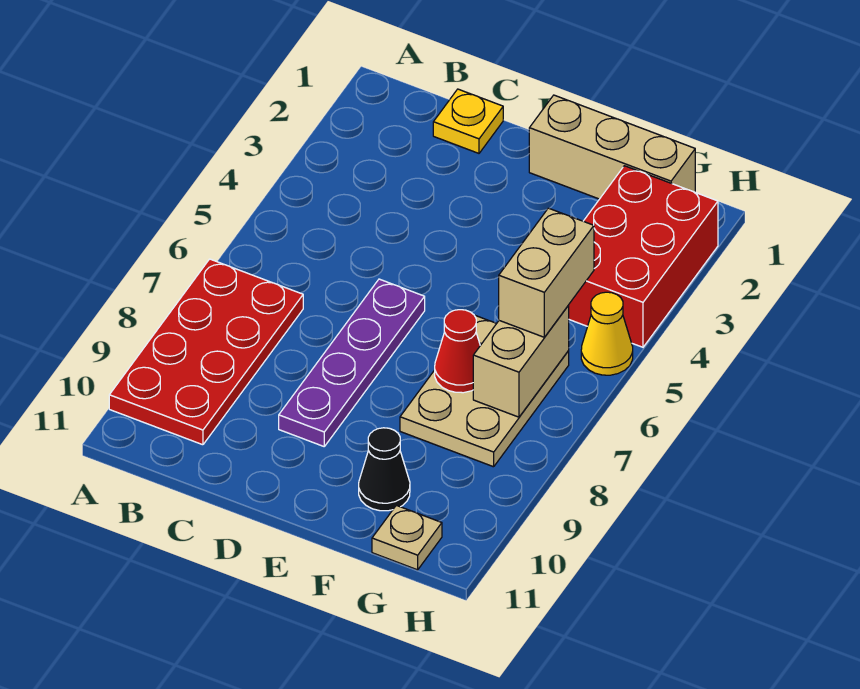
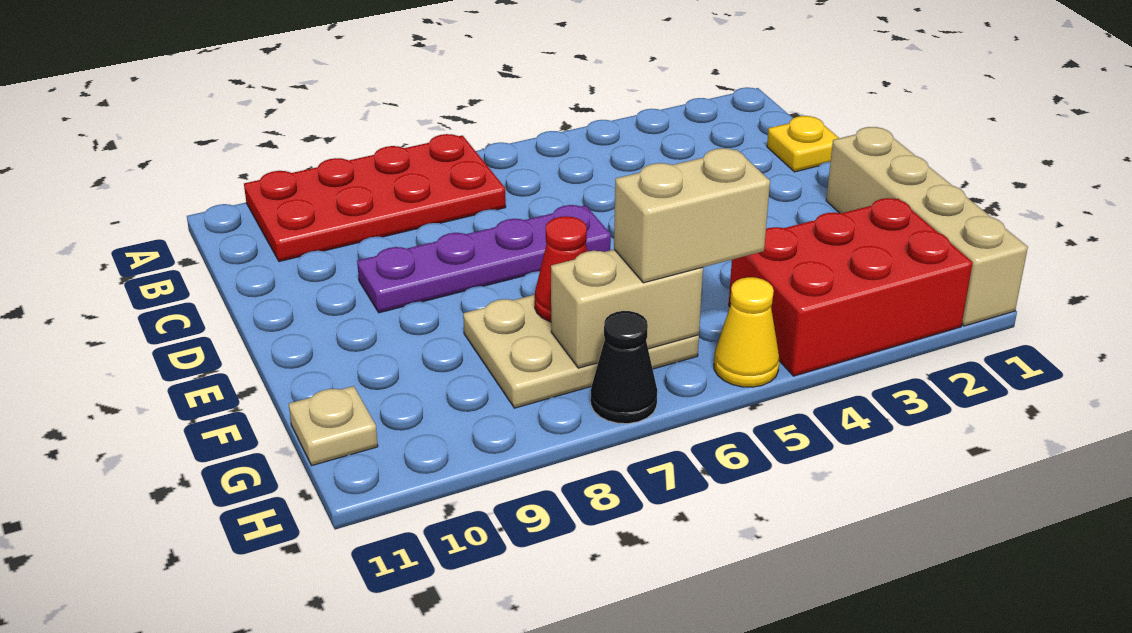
tan 1x3 brick [529,95,695,199] -> tan 1x4 brick [826,127,1028,326]
black 1x1 cone [359,428,410,511] -> black 1x1 cone moved to [591,311,657,424]

